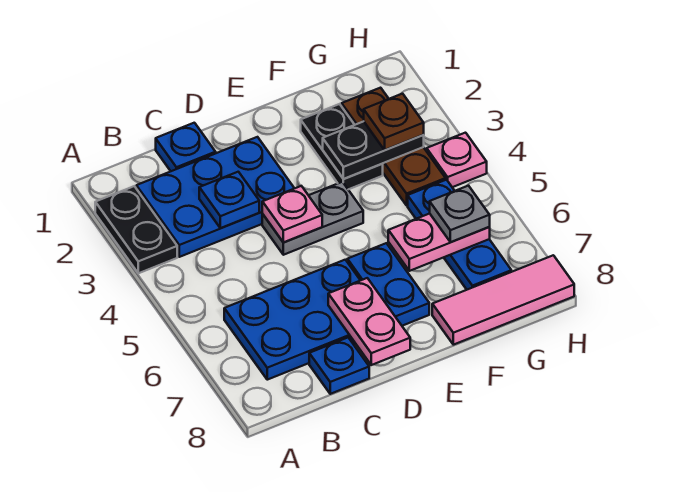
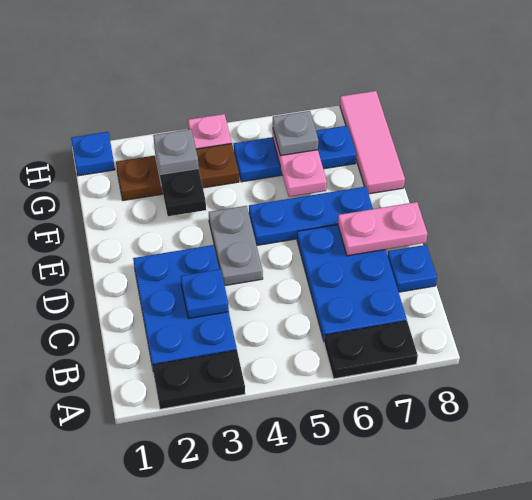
blue 1x1 plate [156,123,216,171] -> blue 1x1 plate moved to [71,132,115,176]
pink 1x1 plate [262,186,322,243] -> none
blue 1x2 plate [347,243,429,326] -> blue 1x3 plate [249,187,373,245]
black 1x2 plate [301,104,383,189] -> black 1x2 plate moved to [324,321,418,379]
brown 1x1 plate [364,94,424,150] -> grey 1x1 plate [153,129,199,174]

